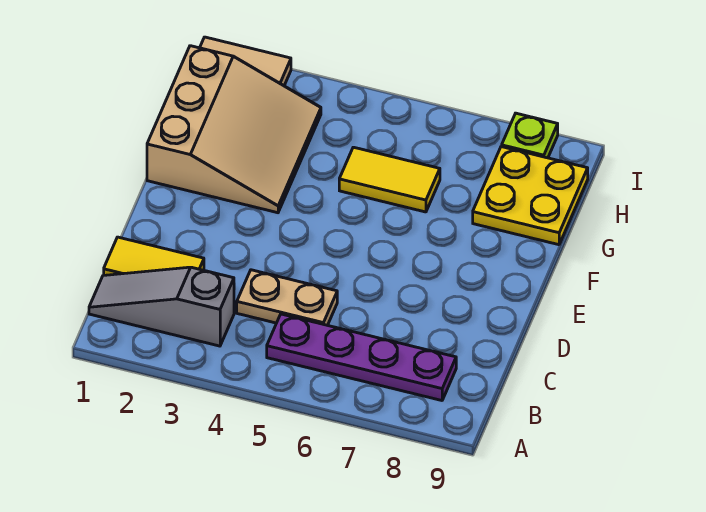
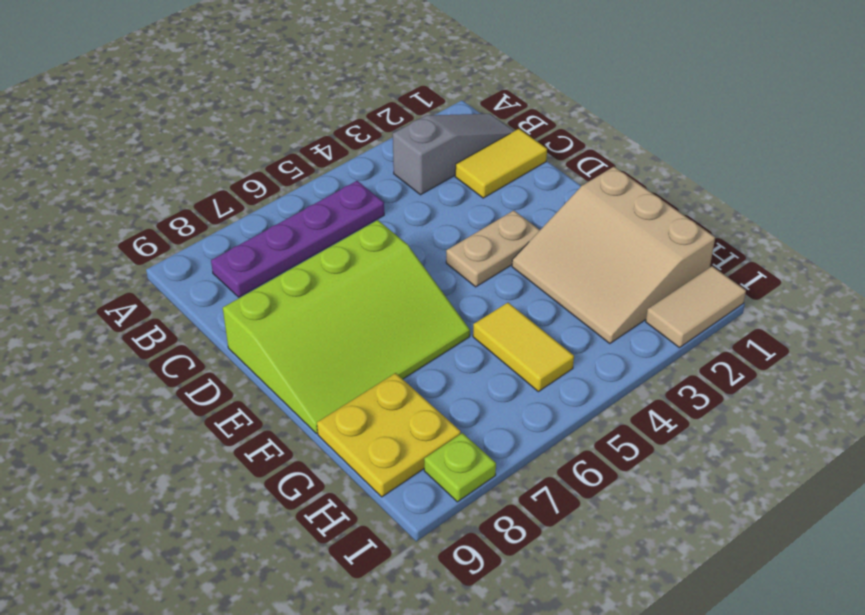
tan 1x2 plate [237,270,337,325] -> tan 1x2 plate moved to [446,210,540,287]
none -> lime 3x4 slope [223,220,470,434]
yellow 1x2 tile [339,147,440,212] -> yellow 1x2 tile turned to [473,303,574,392]

